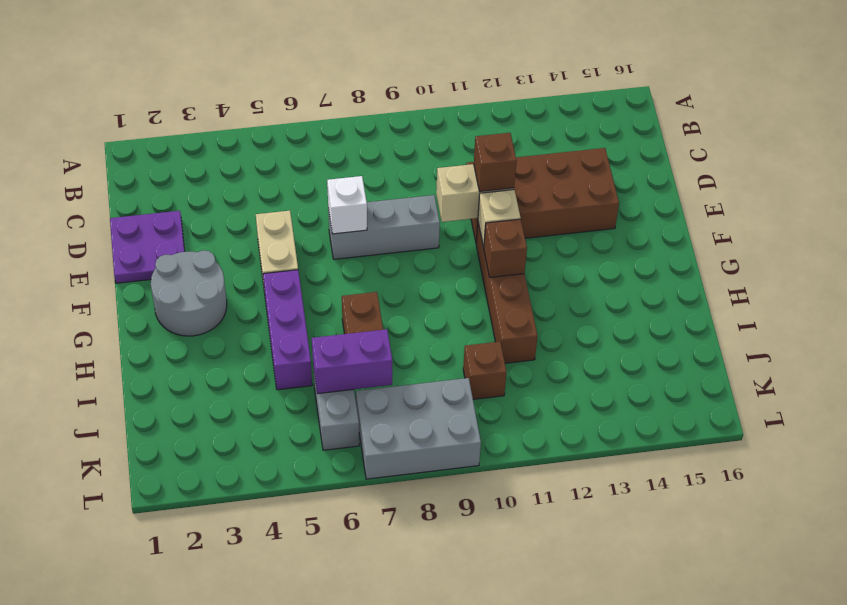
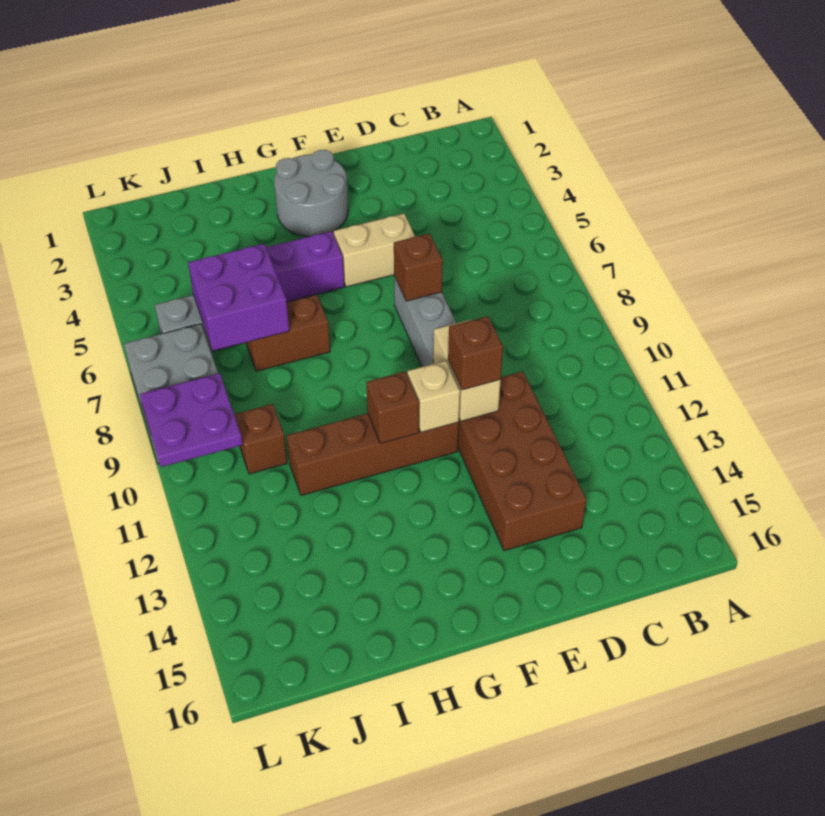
purple 2x2 plate [110,211,184,283] -> purple 2x2 plate moved to [140,373,243,467]
white 1x1 brick [327,176,367,234] -> brown 1x1 brick [394,233,443,301]
purple 1x2 brick [312,329,392,394] -> purple 2x2 brick [188,244,289,351]

